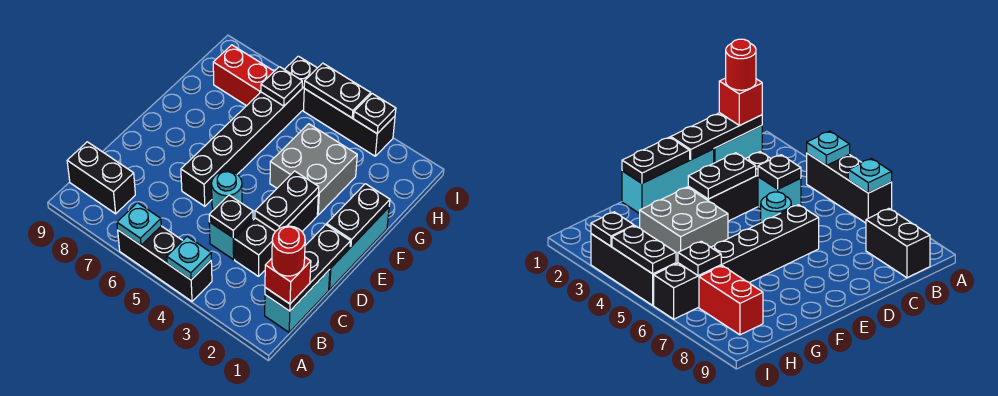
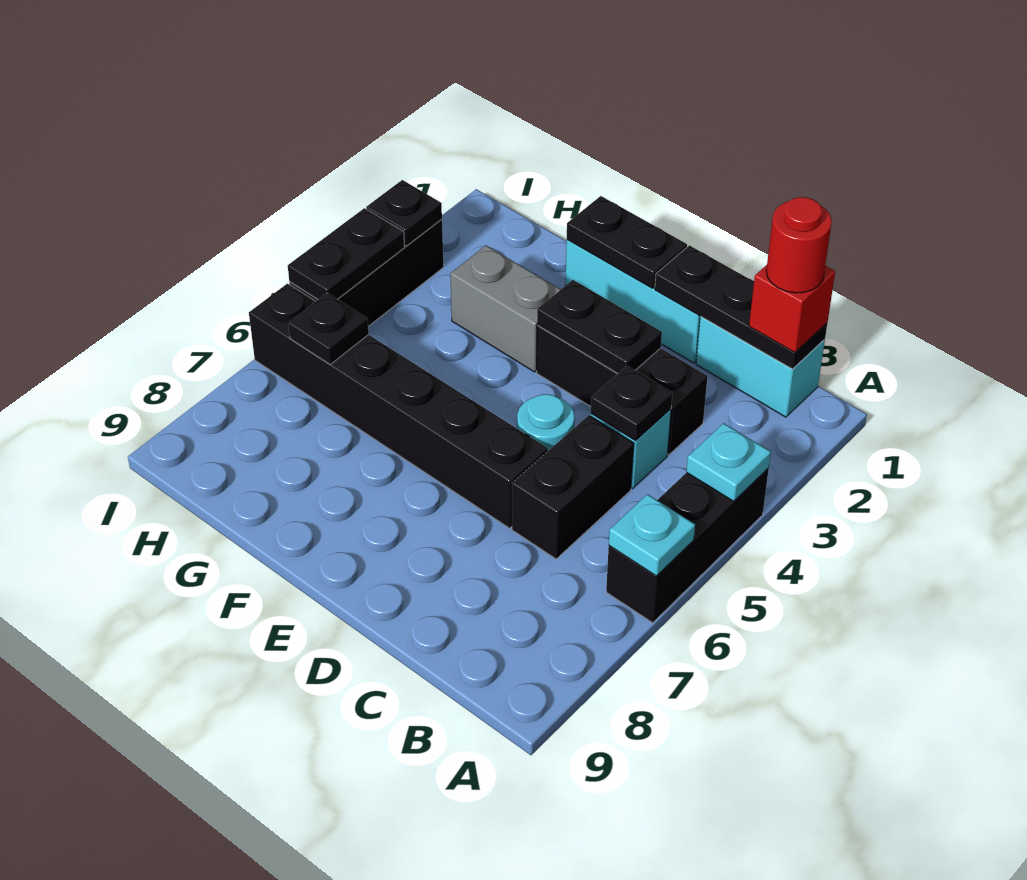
black 1x2 brick [67,142,135,214] -> black 1x2 brick moved to [512,415,634,559]
grey 2x2 brick [270,124,357,215] -> grey 1x2 brick [450,246,561,372]
red 1x2 brick [213,45,274,106] -> none

